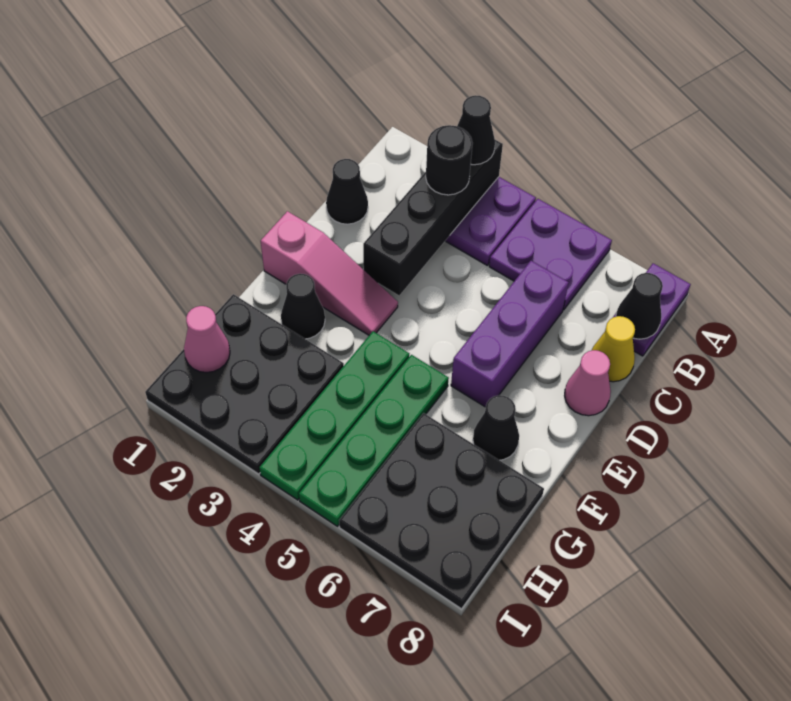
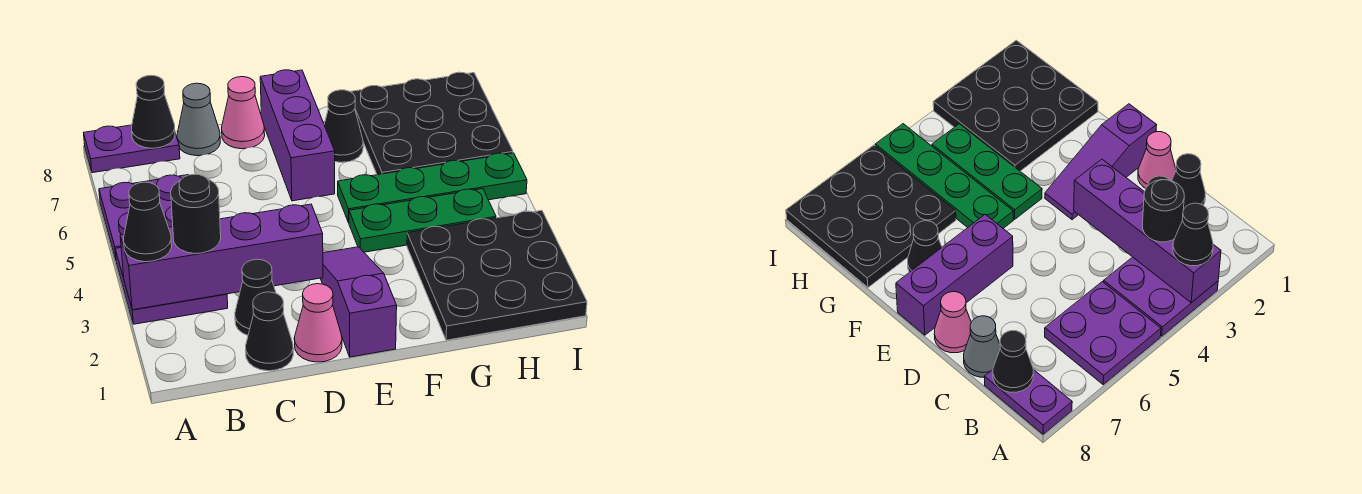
black 1x4 brick [363,140,503,295] -> purple 1x4 brick [120,204,323,310]
purple 1x3 brick [451,261,569,407] -> purple 1x3 brick turned to [260,70,335,201]
yellow 1x1 cone [591,316,635,382] -> grey 1x1 cone [177,83,220,156]
pink 1x3 slope [261,211,398,335] -> purple 1x3 slope [320,247,397,357]
black 1x1 cone [281,274,325,339] -> black 1x1 cone moved to [235,259,276,335]
green 1x4 plate [260,331,409,500] -> green 1x3 plate [349,189,496,252]
pink 1x1 cone [184,306,230,373] -> pink 1x1 cone moved to [294,284,342,362]

